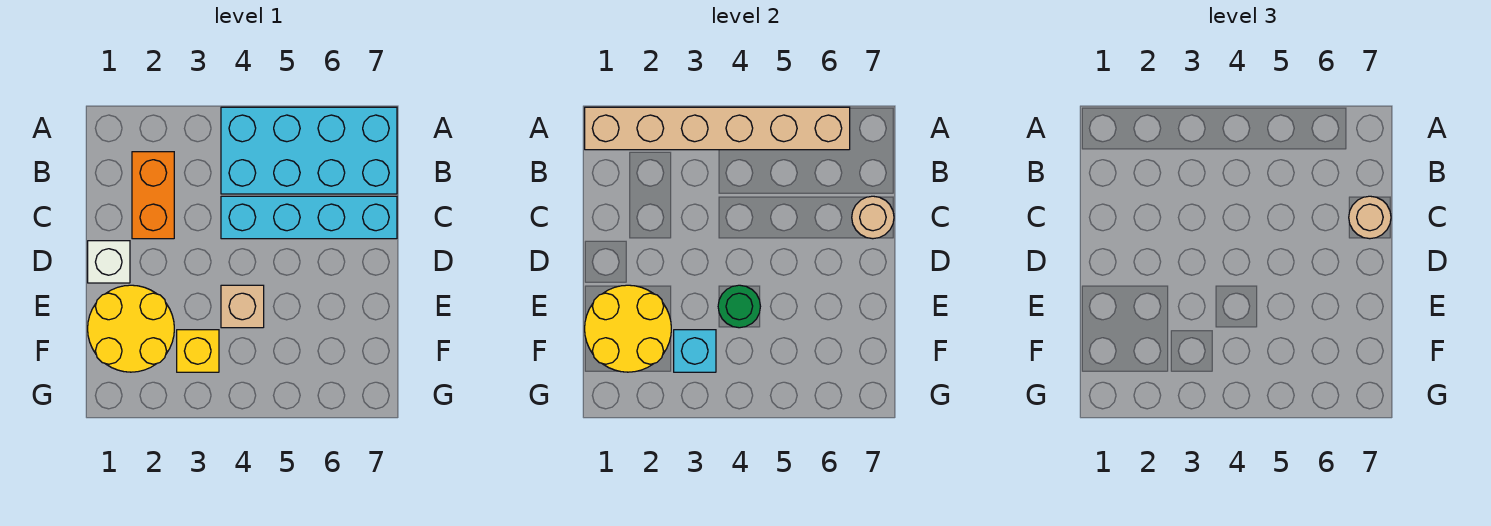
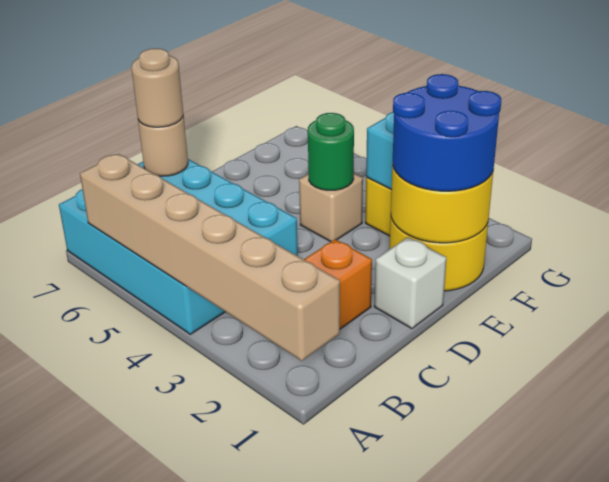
none -> blue 2x2 round brick [393,74,501,191]

